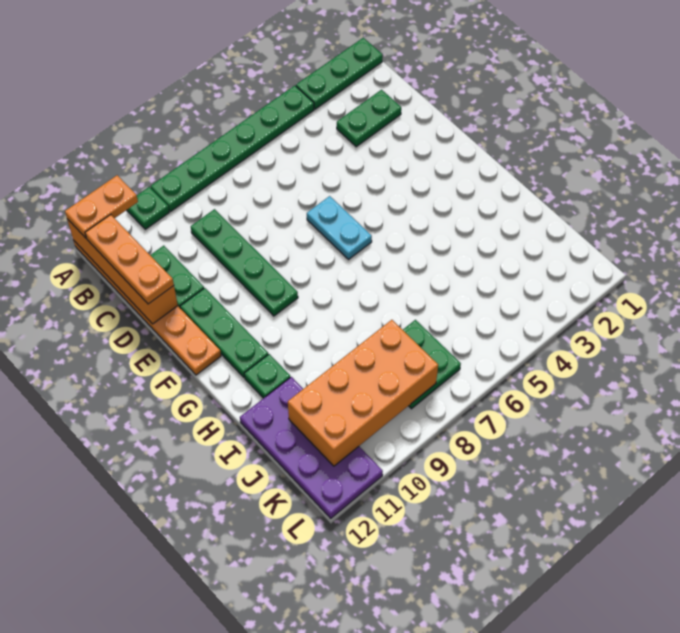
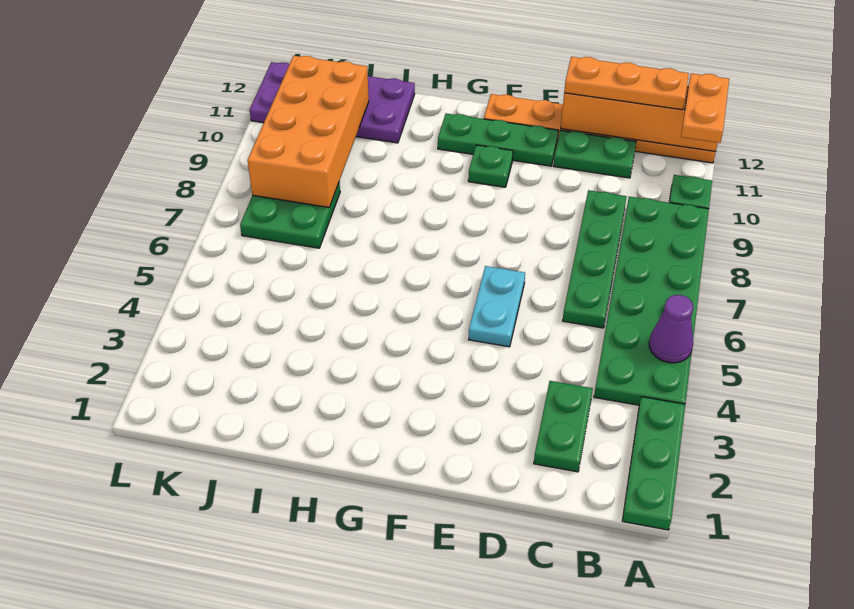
green 1x6 plate [151,85,314,211] -> green 2x6 plate [594,197,709,405]
none -> purple 1x1 cone [649,295,693,363]
green 1x4 plate [191,209,298,316] -> green 1x4 plate turned to [563,190,627,328]
cyan 1x2 plate [307,196,372,259] -> cyan 1x2 plate turned to [468,266,525,347]
green 1x1 plate [244,354,290,398] -> green 1x1 plate moved to [468,145,513,187]

